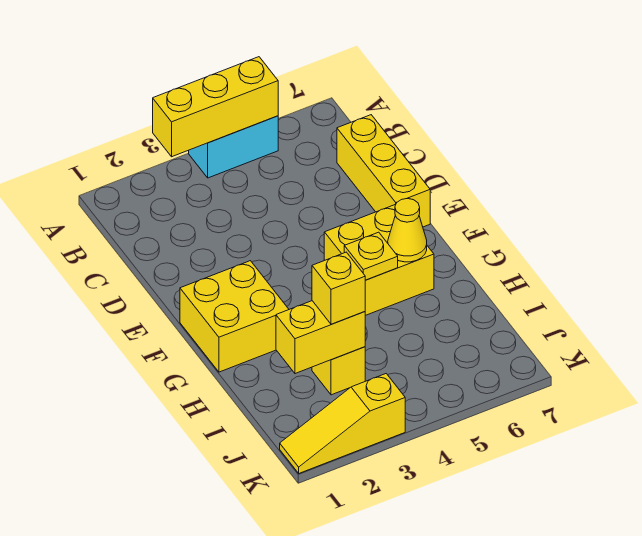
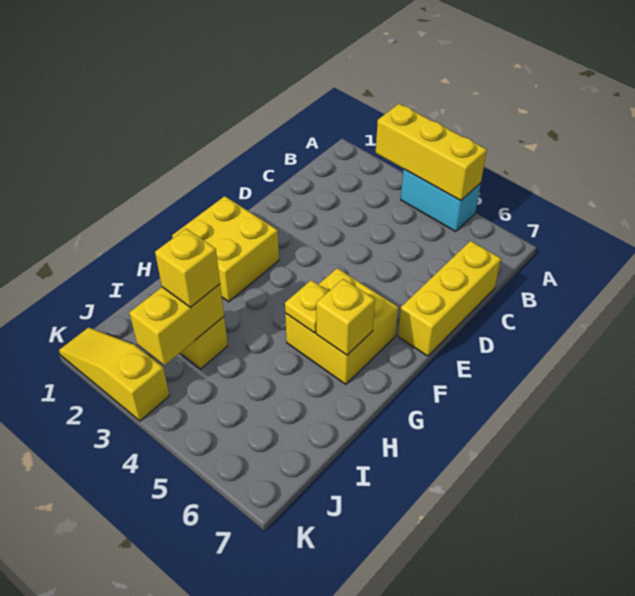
yellow 1x1 cone [388,198,427,262] -> yellow 1x1 brick [316,279,375,355]
yellow 1x2 brick [276,301,365,374] -> yellow 1x2 brick turned to [129,284,224,365]

